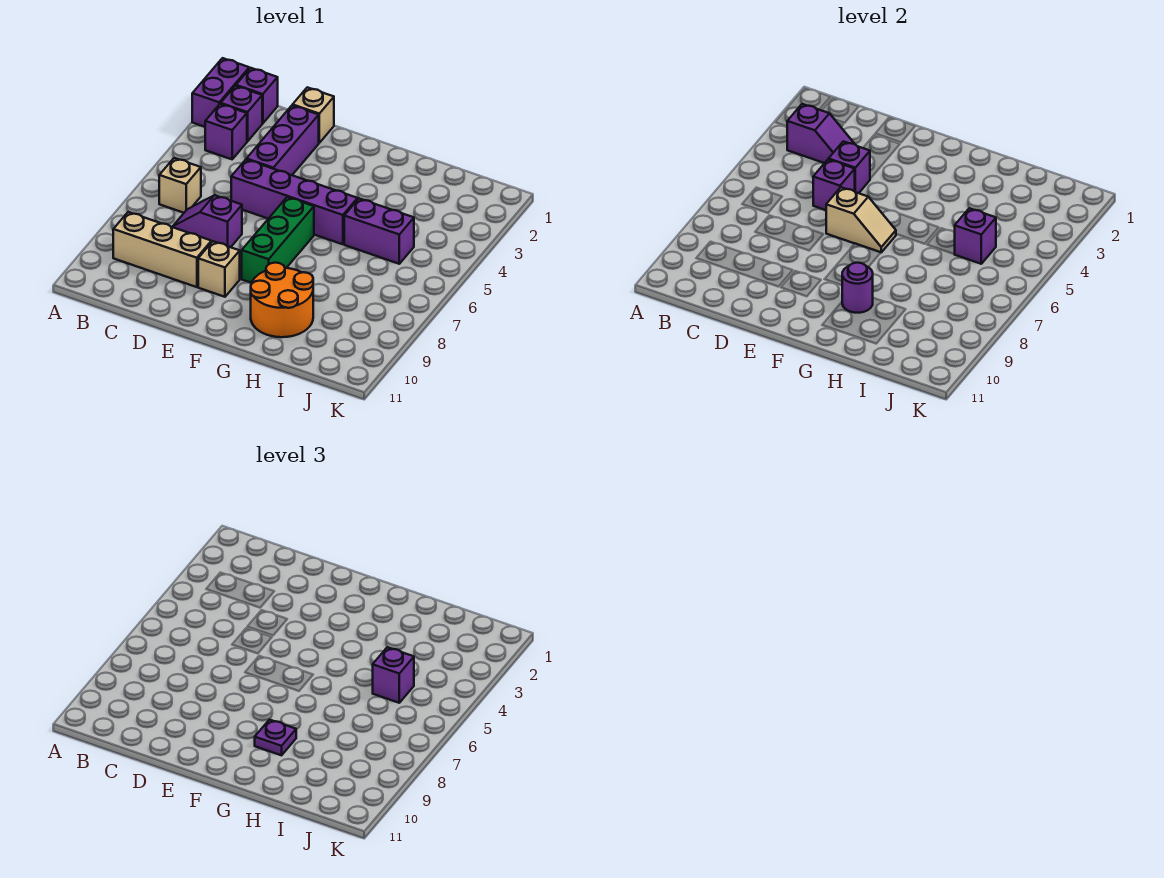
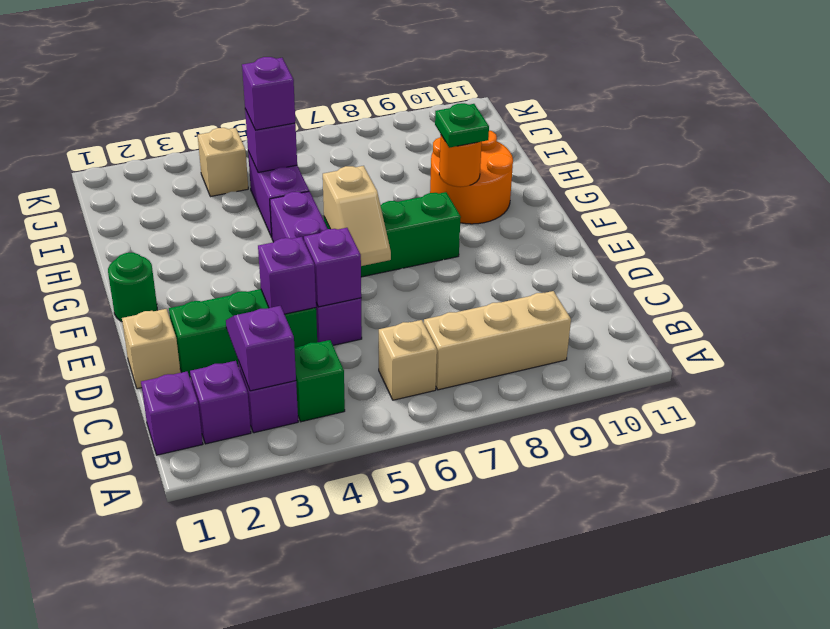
purple 1x2 brick [192,58,249,127] -> none
none -> green 1x1 brick [295,340,345,422]
tan 1x3 brick [113,212,211,287] -> tan 1x3 brick turned to [424,291,571,390]
purple 1x2 slope [173,195,242,247] -> none
purple 1x3 brick [247,105,319,175] -> green 1x3 brick [169,289,317,377]
tan 1x2 slope [826,187,896,252] -> tan 1x2 slope turned to [323,166,391,266]
tan 1x1 brick [198,241,240,297] -> tan 1x1 brick moved to [198,128,248,197]
none -> green 1x1 round brick [108,253,157,322]
purple 1x1 round brick [842,263,873,313] -> orange 1x1 round brick [439,135,482,187]
purple 1x1 plate [255,720,296,755] -> green 1x1 plate [435,103,489,148]

